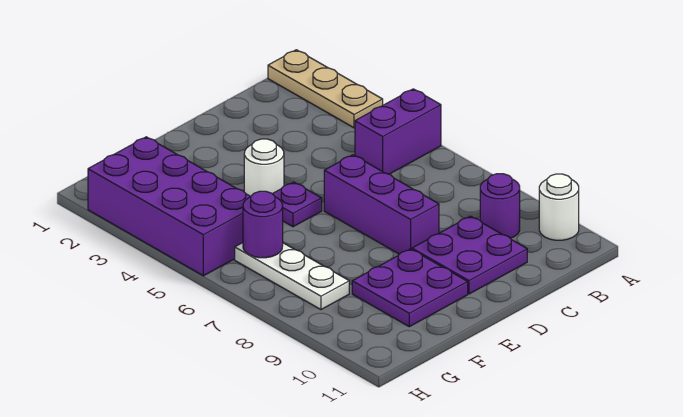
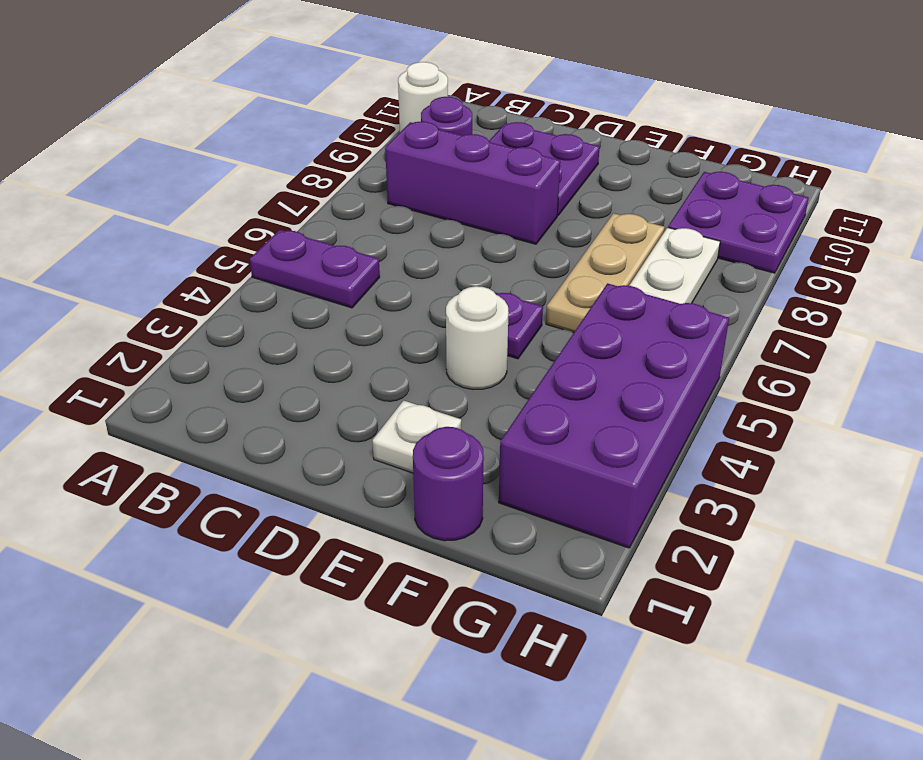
tan 1x3 plate [268,50,383,128] -> tan 1x3 plate moved to [546,213,665,333]
purple 1x2 brick [355,89,441,174] -> purple 1x2 plate [250,230,380,308]
purple 1x3 brick [324,155,439,254] -> purple 1x3 brick turned to [385,122,560,244]
none -> white 1x1 plate [373,401,461,473]
purple 2x2 plate [352,249,468,327] -> purple 2x2 plate moved to [668,172,809,273]
purple 1x1 round brick [243,191,283,258] -> purple 1x1 round brick moved to [413,427,484,541]

